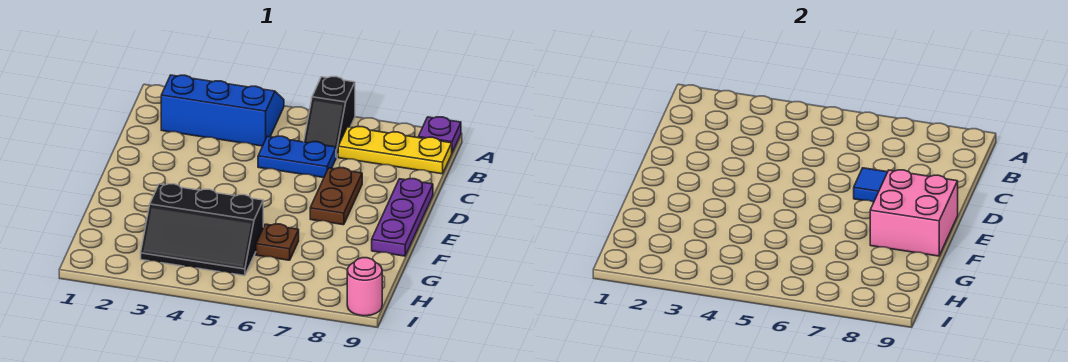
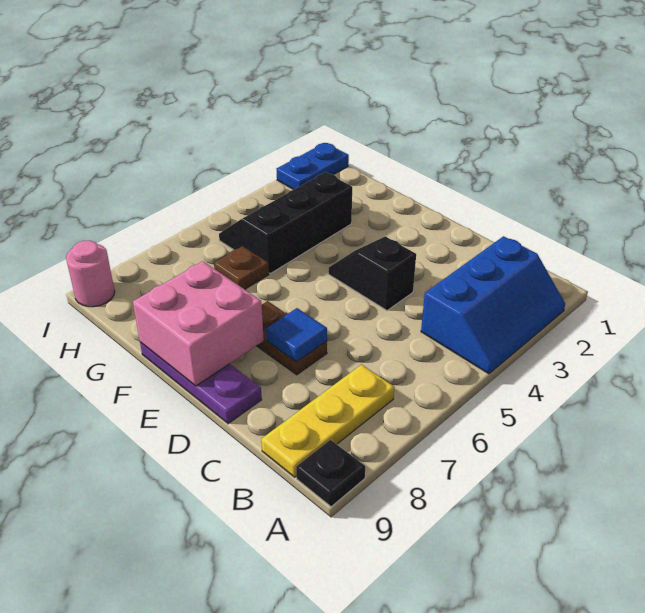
black 1x2 slope [304,77,355,157] -> black 1x2 slope moved to [328,236,416,311]
purple 1x1 plate [418,117,461,153] -> black 1x1 plate [296,440,365,507]
blue 1x2 plate [258,136,336,178] -> blue 1x2 plate moved to [277,143,349,190]

